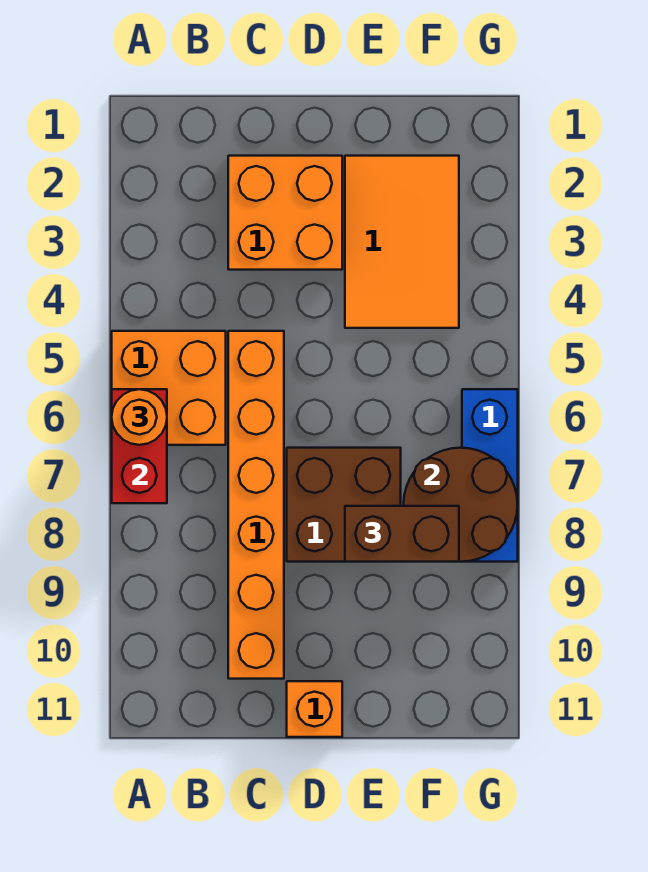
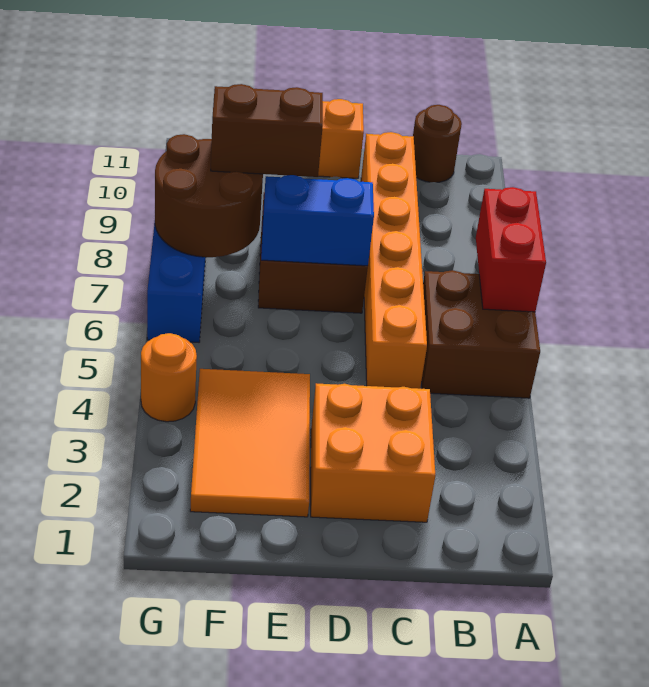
orange 2x2 brick [112,331,226,445] -> brown 2x2 brick [421,270,540,398]
orange 1x1 round brick [112,389,167,445] -> orange 1x1 round brick moved to [141,333,197,422]
none -> brown 1x1 round brick [413,105,462,182]
none -> blue 1x2 brick [261,175,374,266]

